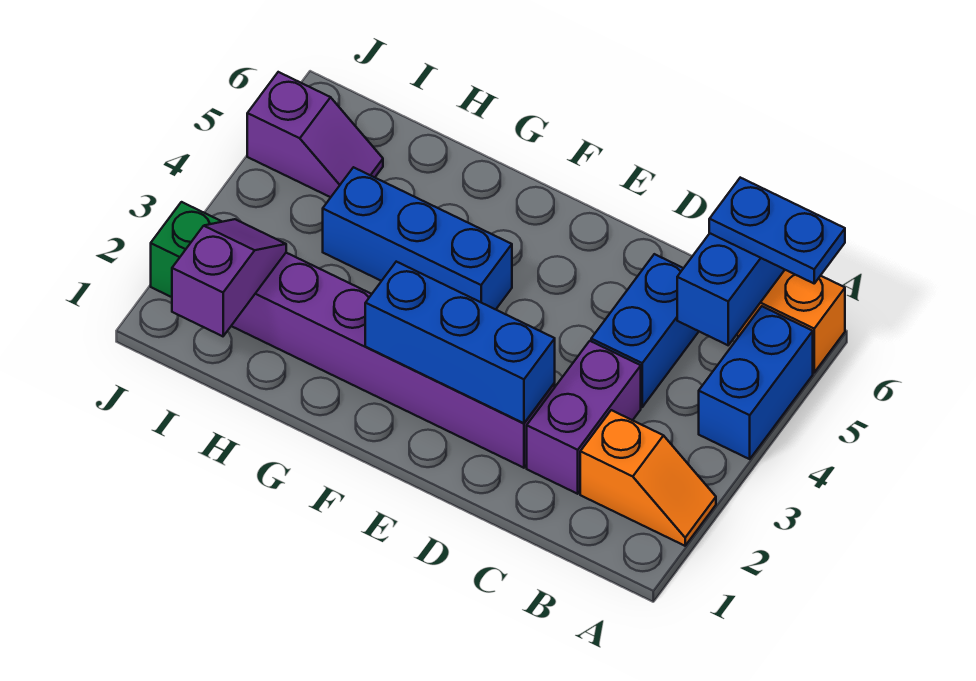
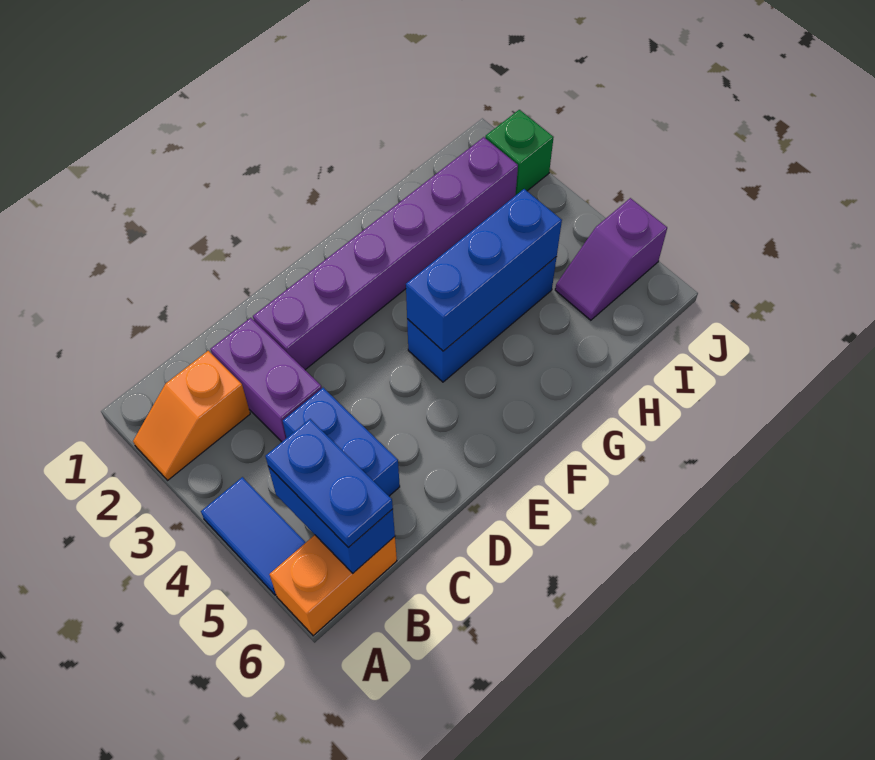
blue 1x2 brick [699,306,813,459] -> blue 1x2 tile [201,477,306,595]
blue 1x2 plate [709,178,845,283] -> blue 1x2 plate turned to [265,419,393,548]
blue 1x3 brick [365,262,555,423] -> blue 1x3 brick moved to [406,189,562,351]
purple 1x2 slope [172,219,286,336] -> none

